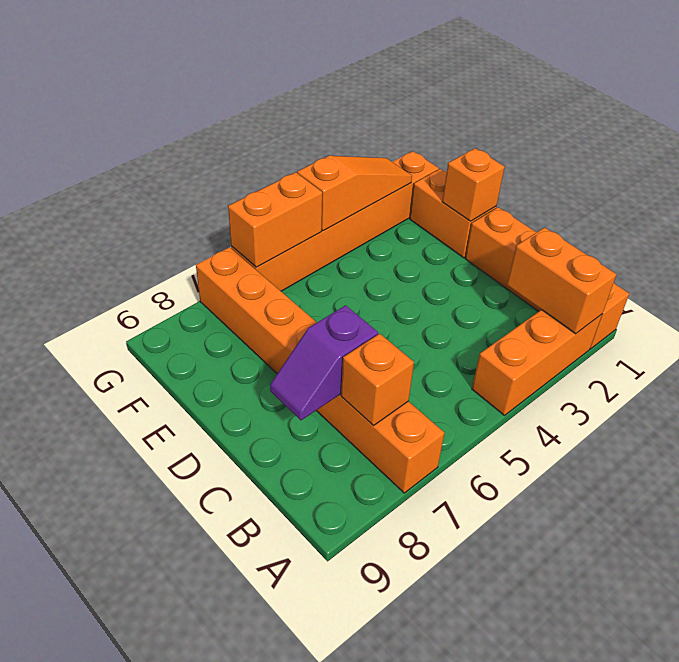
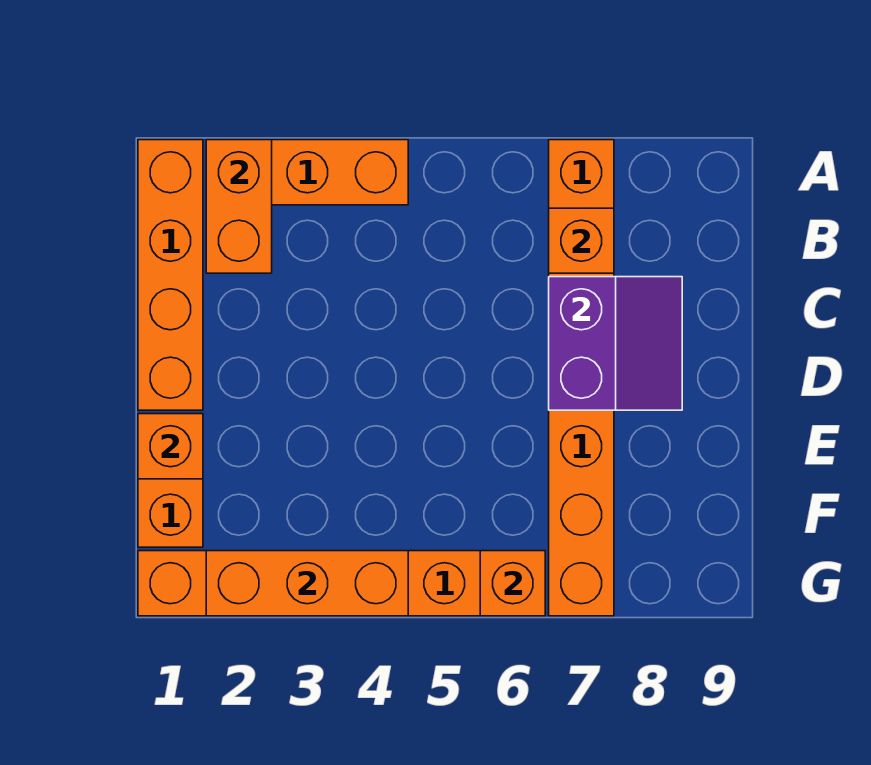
purple 1x2 slope [270,305,378,420] -> purple 2x2 slope [549,277,682,410]
orange 1x3 slope [297,156,412,231] -> orange 1x3 brick [206,551,408,616]
orange 1x2 brick [228,172,322,267] -> orange 1x1 brick [480,551,545,616]

